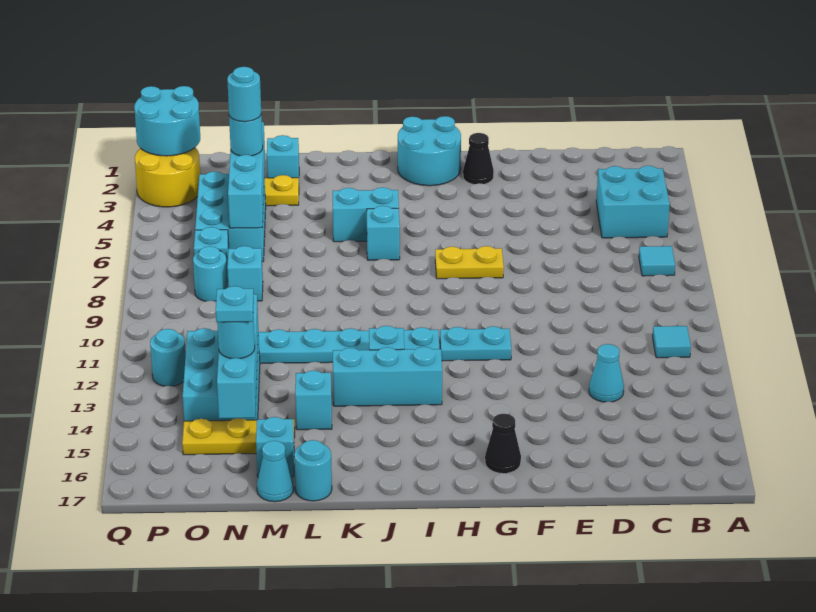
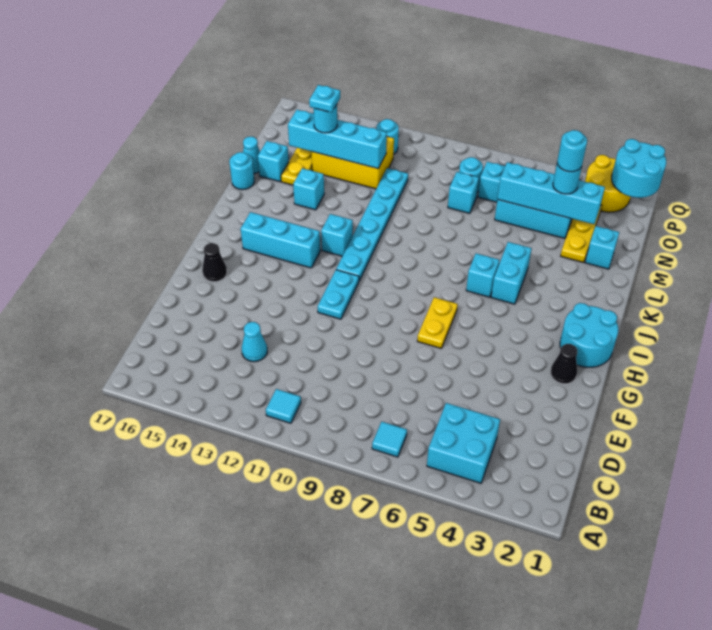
cyan 1x3 brick [333,347,442,406] -> cyan 1x3 brick turned to [241,212,320,268]
cyan 2x3 brick [183,328,260,421] -> yellow 2x3 brick [312,137,394,189]

